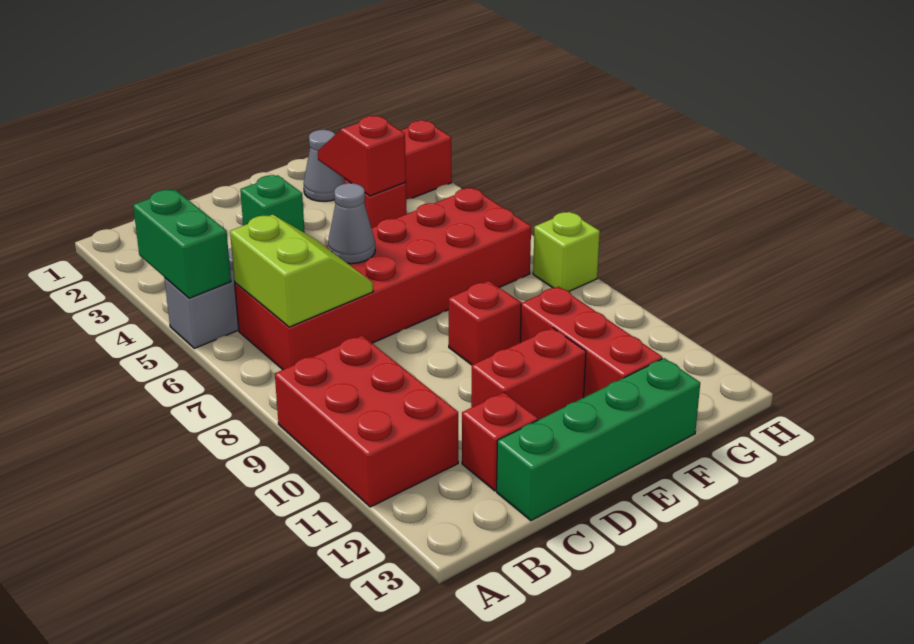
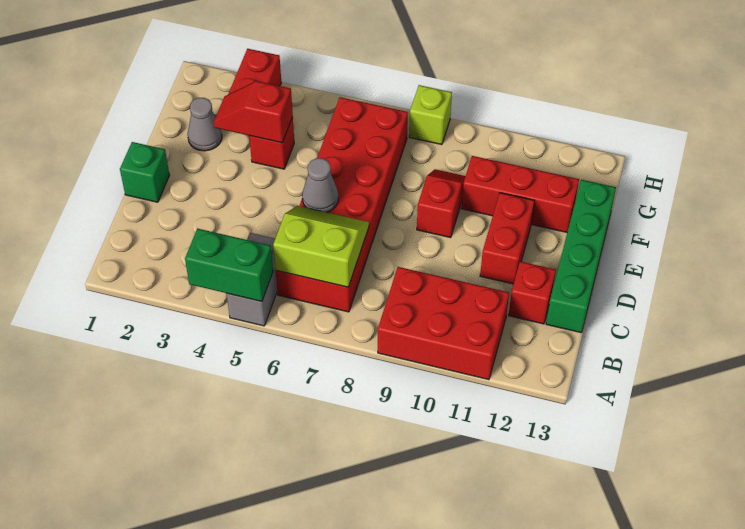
green 1x1 brick [240,175,305,233] -> green 1x1 brick moved to [120,142,169,202]

